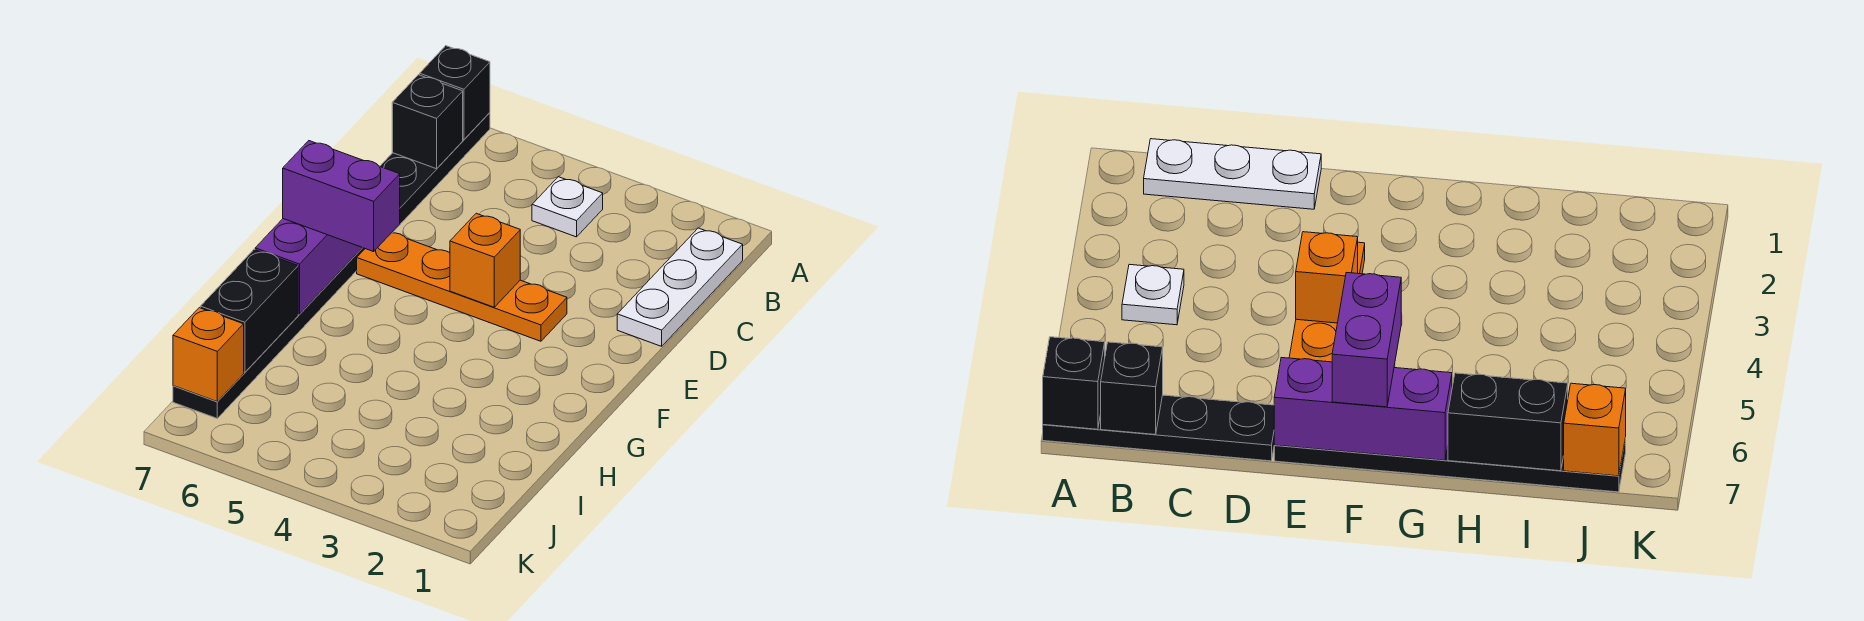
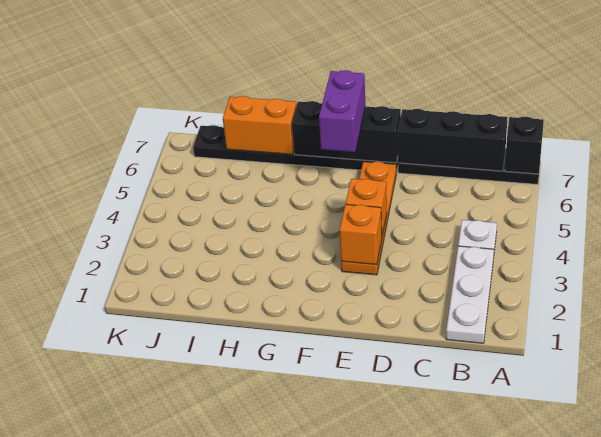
white 1x3 plate [617,228,743,346] -> white 1x3 plate turned to [446,246,494,343]
black 1x1 brick [392,75,463,169] -> black 1x3 brick [398,109,507,171]
purple 1x3 brick [255,219,362,314] -> black 1x3 brick [292,101,401,163]
black 1x2 brick [200,250,298,373] -> orange 1x2 brick [223,96,297,154]
orange 1x1 brick [173,308,244,401] -> orange 1x1 brick moved to [340,204,382,265]

